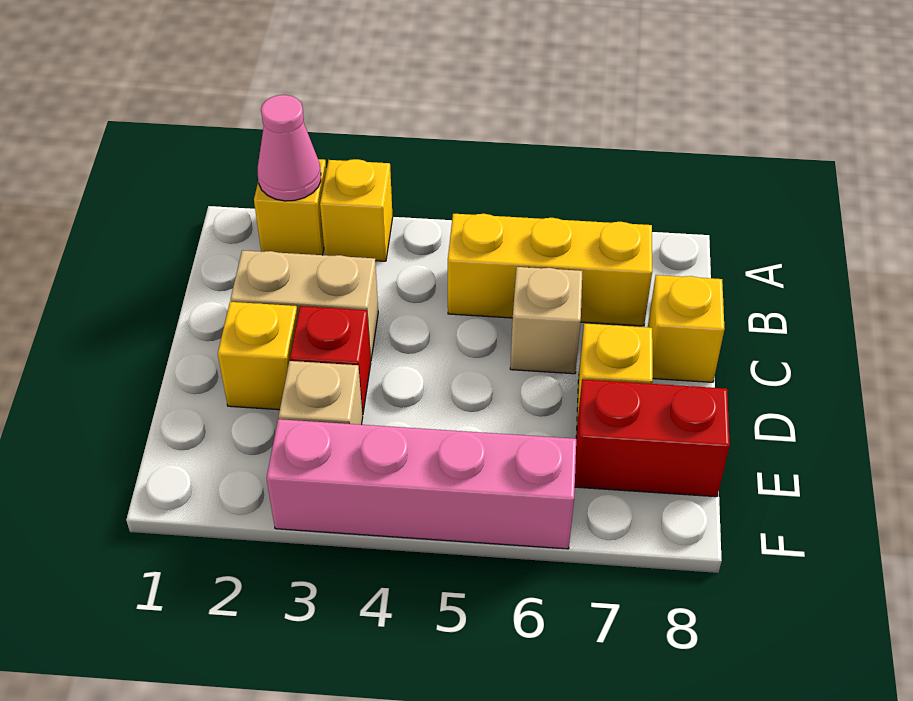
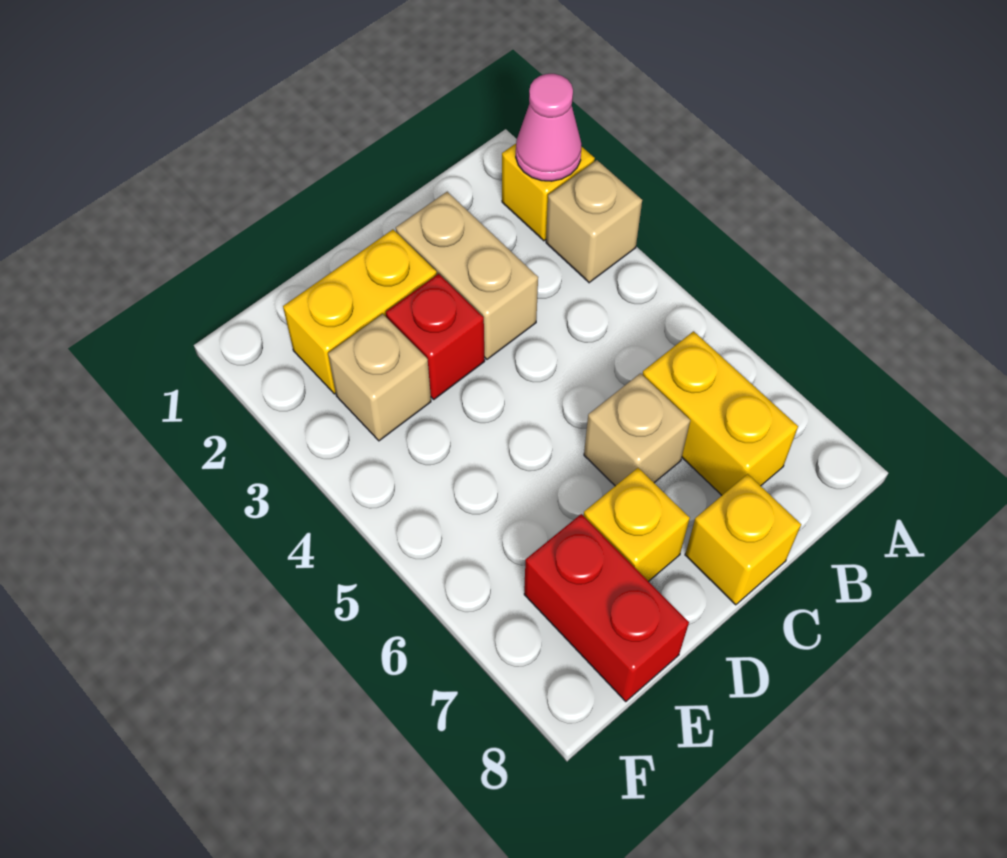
yellow 1x1 brick [320,159,393,261] -> tan 1x1 brick [546,160,642,283]
yellow 1x3 brick [448,214,652,326] -> yellow 1x2 brick [642,331,798,495]
yellow 1x1 brick [218,302,298,410] -> yellow 1x2 brick [283,230,437,394]
pink 1x4 brick [267,419,576,549] -> none

